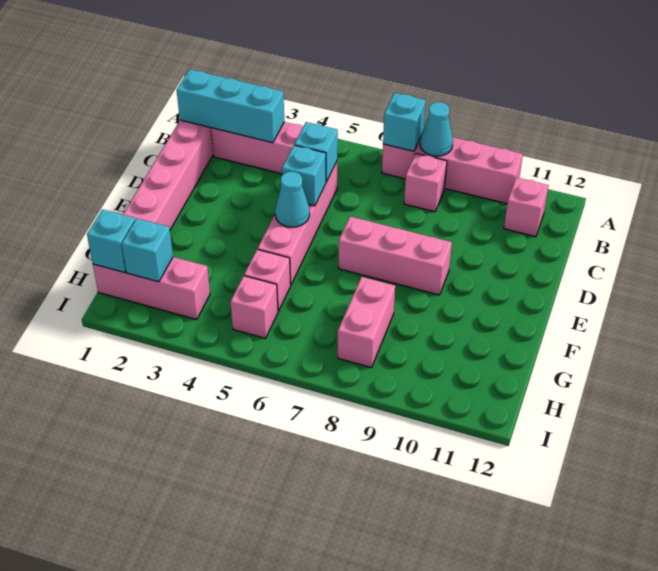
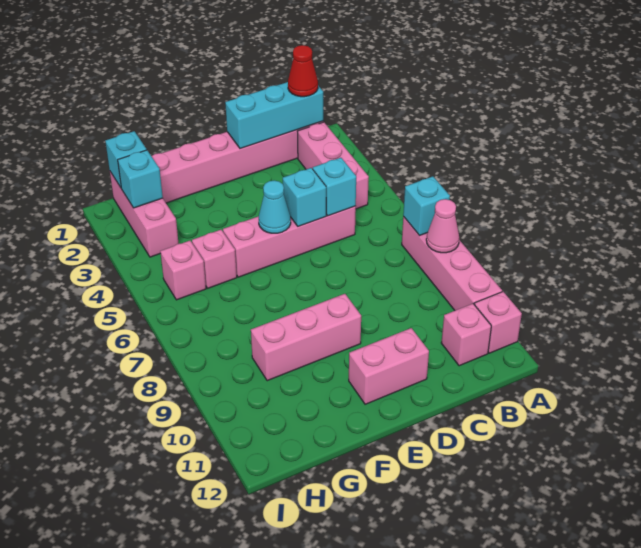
cyan 1x1 cone [420,102,453,156] -> pink 1x1 cone [426,199,459,253]
cyan 1x3 brick [177,69,284,143] -> cyan 1x3 brick turned to [225,82,323,149]
none -> red 1x1 cone [288,45,318,97]
pink 1x1 brick [404,153,447,212] -> pink 1x1 brick moved to [474,292,522,353]
pink 1x3 brick [339,217,452,295] -> pink 1x3 brick turned to [251,294,361,381]
pink 1x2 brick [338,277,395,368] -> pink 1x2 brick moved to [349,328,429,404]

